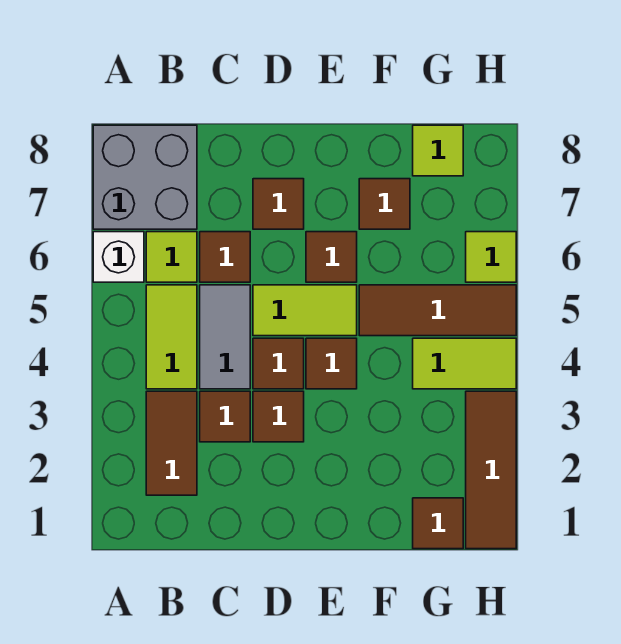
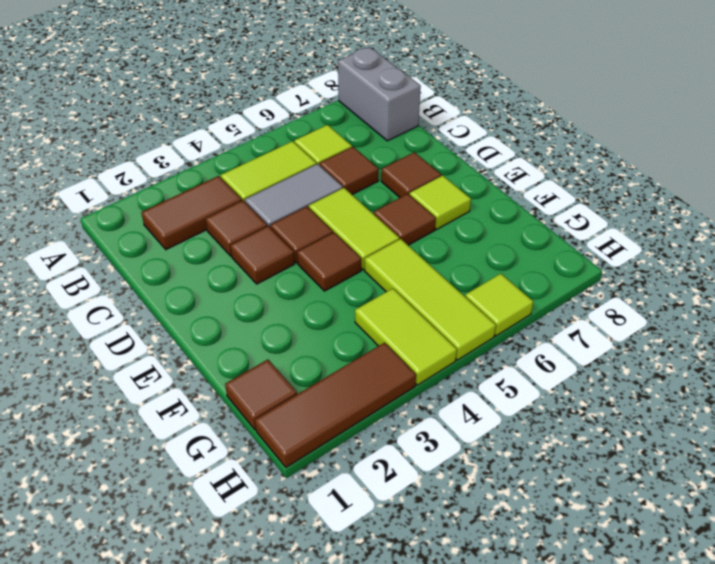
white 1x1 brick [93,232,144,282] -> none
grey 2x2 brick [93,125,197,229] -> grey 1x2 brick [338,47,421,141]
brown 1x3 tile [359,285,516,336] -> lime 1x3 tile [365,239,496,360]
brown 1x1 tile [359,179,410,229] -> none
lime 1x1 tile [413,125,463,176] -> lime 1x1 tile moved to [410,175,471,229]

